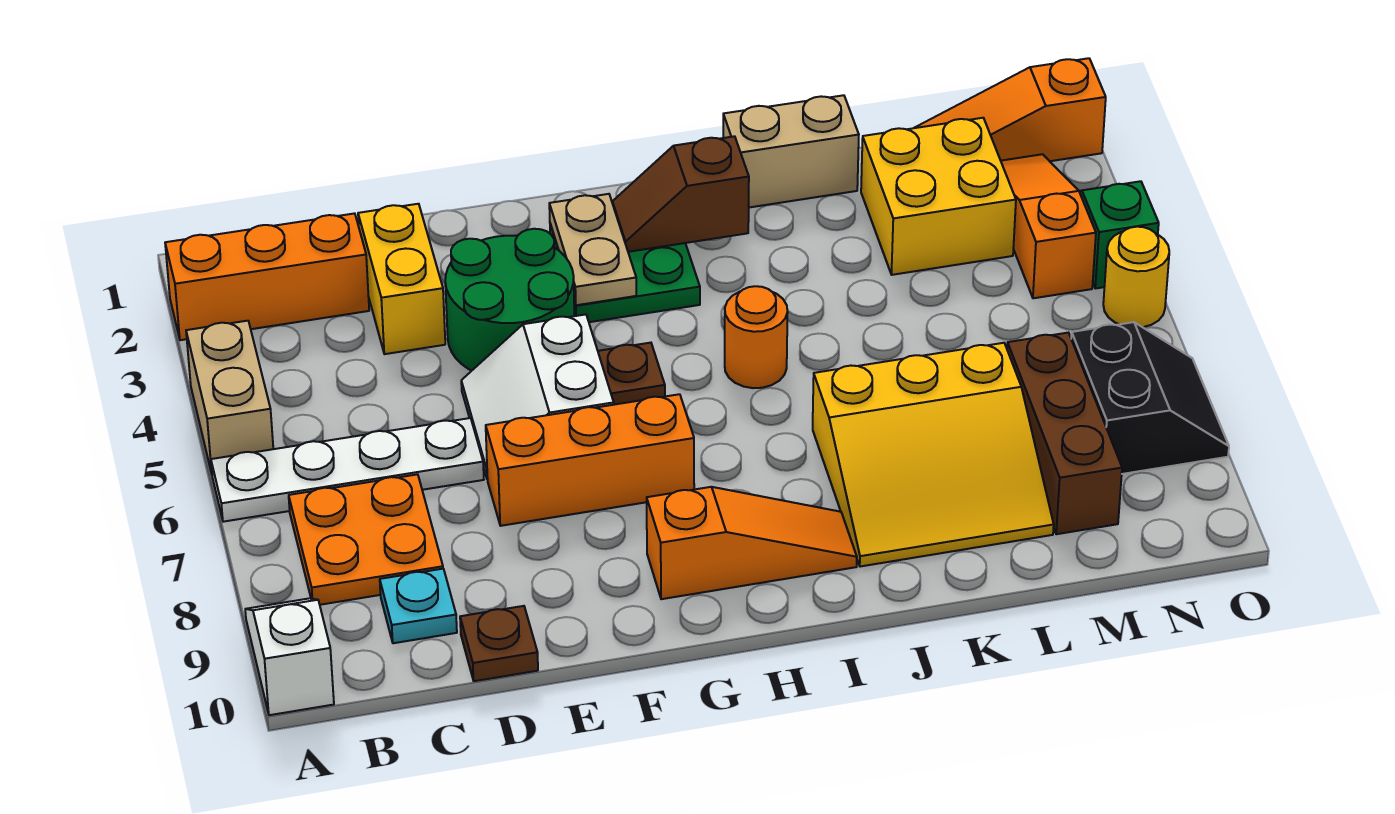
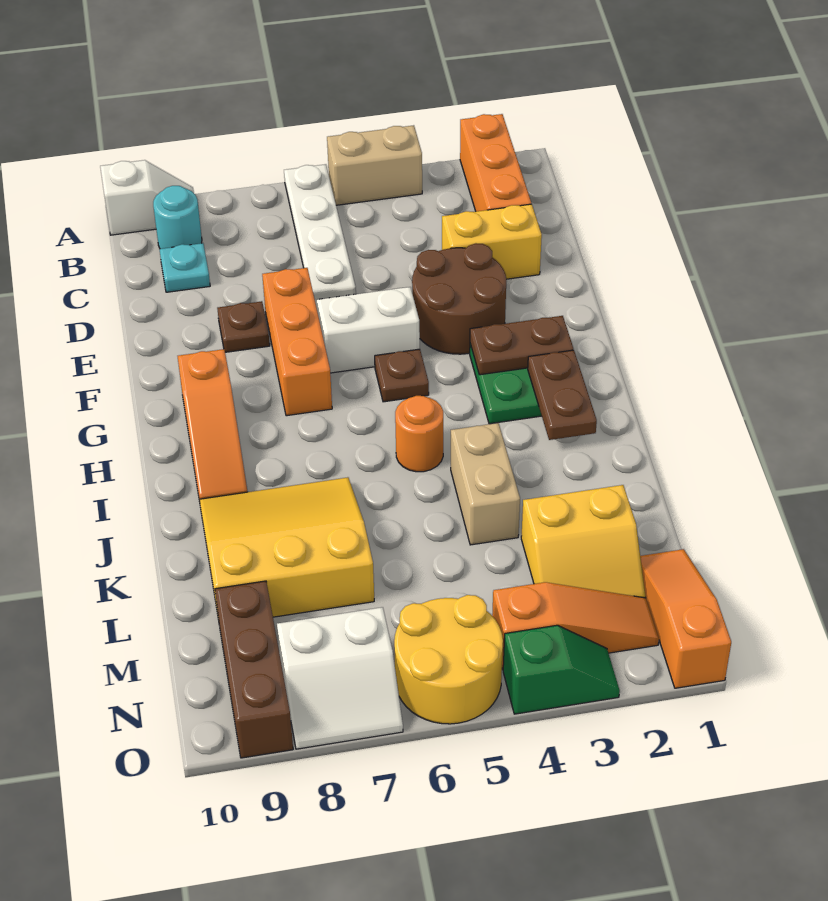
orange 2x2 plate [289,474,443,605] -> none
none -> cyan 1x1 round brick [153,186,202,249]
brown 1x1 plate [460,606,538,681] -> brown 1x1 plate moved to [217,301,270,352]
green 2x2 round brick [445,229,574,371] -> brown 2x2 round brick [412,243,506,354]
tan 1x2 plate [549,194,636,305] -> brown 1x2 plate [470,316,573,375]
brown 1x2 slope [612,136,749,252] -> brown 1x2 plate [528,350,597,440]
tan 1x2 brick [723,95,859,207] -> tan 1x2 brick moved to [451,423,520,545]
yellow 3x3 slope [813,343,1054,567] -> yellow 3x3 slope turned to [199,477,374,620]
yellow 2x2 brick [861,118,1016,275] -> yellow 2x2 slope [521,485,645,598]
brown 1x3 brick [1007,333,1122,534] -> brown 1x3 brick turned to [215,581,293,758]
black 2x2 slope [1071,322,1229,474] -> white 2x2 slope [277,607,403,749]
yellow 1x1 round brick [1103,227,1169,327] -> yellow 2x2 round brick [394,595,503,724]

